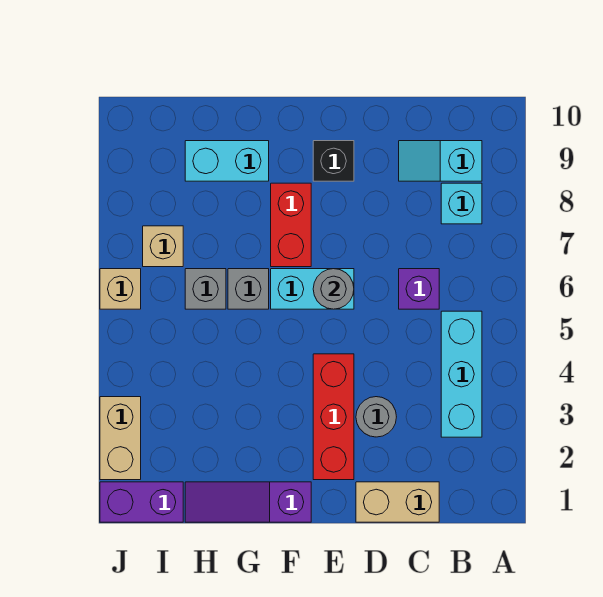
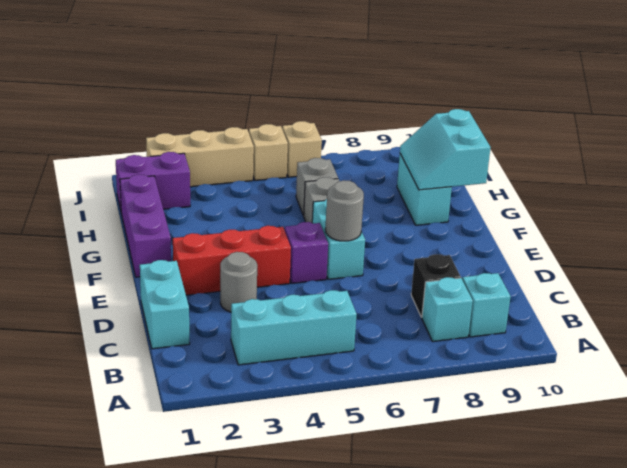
tan 1x2 brick [356,482,439,522] -> cyan 1x2 brick [140,260,190,349]
purple 1x1 brick [399,269,439,309] -> purple 1x1 brick moved to [285,222,328,283]
black 1x1 brick [313,141,354,181] -> black 1x1 brick moved to [411,254,461,317]
purple 1x3 slope [185,482,311,522] -> purple 1x3 brick [120,174,171,277]
red 1x2 brick [271,183,311,267] -> none
none -> cyan 2x2 slope [400,109,491,190]
purple 1x2 brick [100,482,183,522] -> purple 1x2 brick turned to [116,152,190,210]
tan 1x1 brick [143,226,183,267] -> tan 1x1 brick moved to [249,124,288,180]
tan 1x2 brick [100,397,141,480] -> tan 1x3 brick [146,127,254,187]

